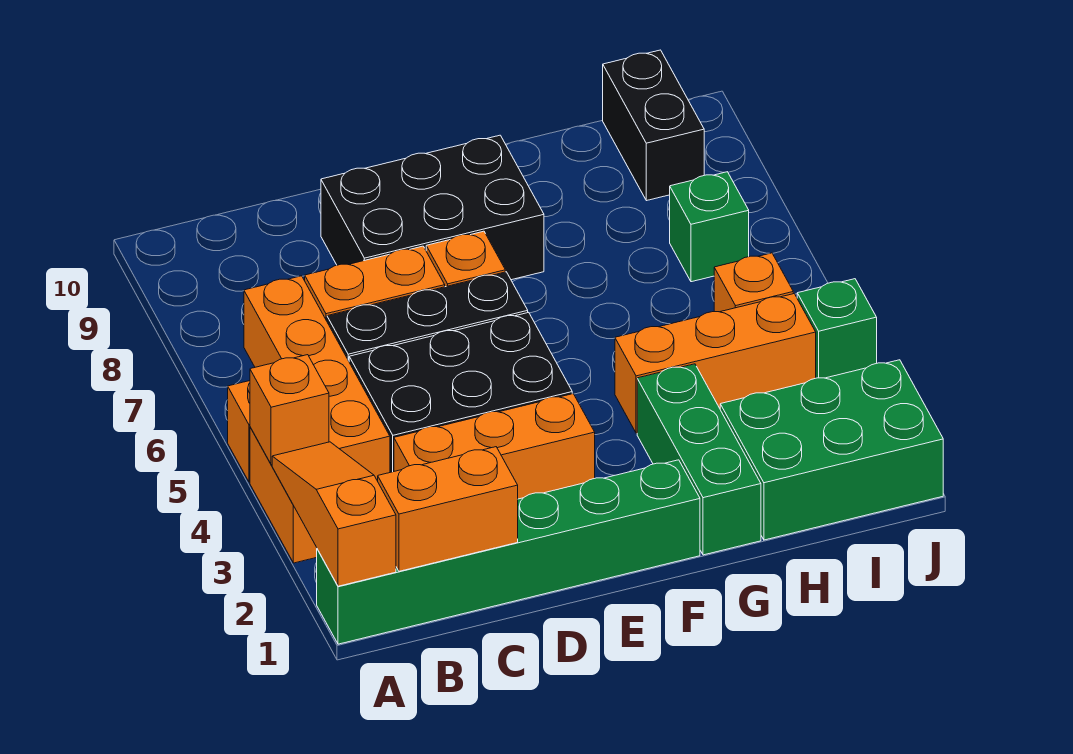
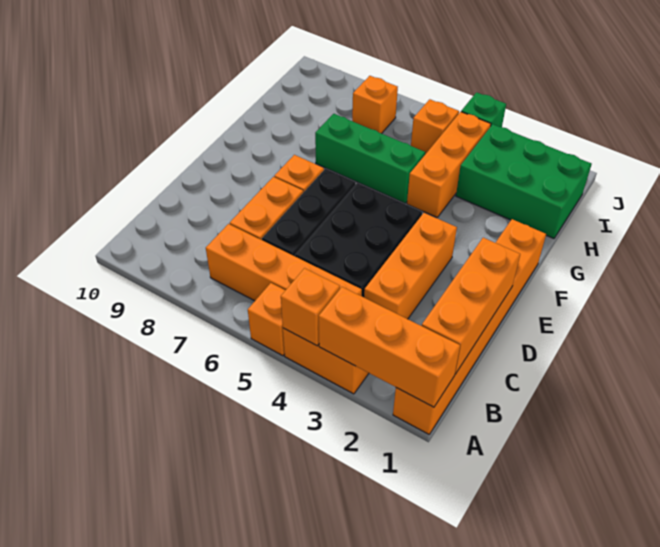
green 1x6 brick [317,460,700,644] -> orange 1x6 brick [393,219,546,434]
orange 1x3 slope [272,442,396,586] -> orange 1x3 brick [319,287,460,407]
orange 1x2 brick [378,447,518,571] -> orange 1x3 brick [422,238,520,374]
black 2x3 brick [321,135,544,280] -> none
green 1x3 brick [637,364,761,555] -> green 1x3 brick moved to [315,114,425,203]
green 2x3 brick [720,360,943,540] -> green 2x3 brick turned to [456,124,591,239]
green 1x1 brick [670,172,749,282] -> orange 1x1 brick [352,76,398,134]
black 1x2 brick [603,50,704,201] -> none

